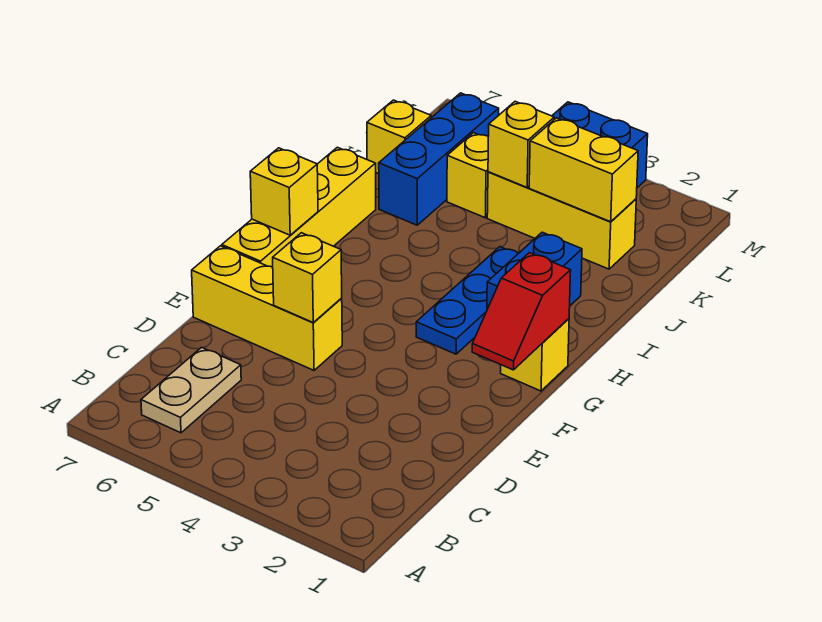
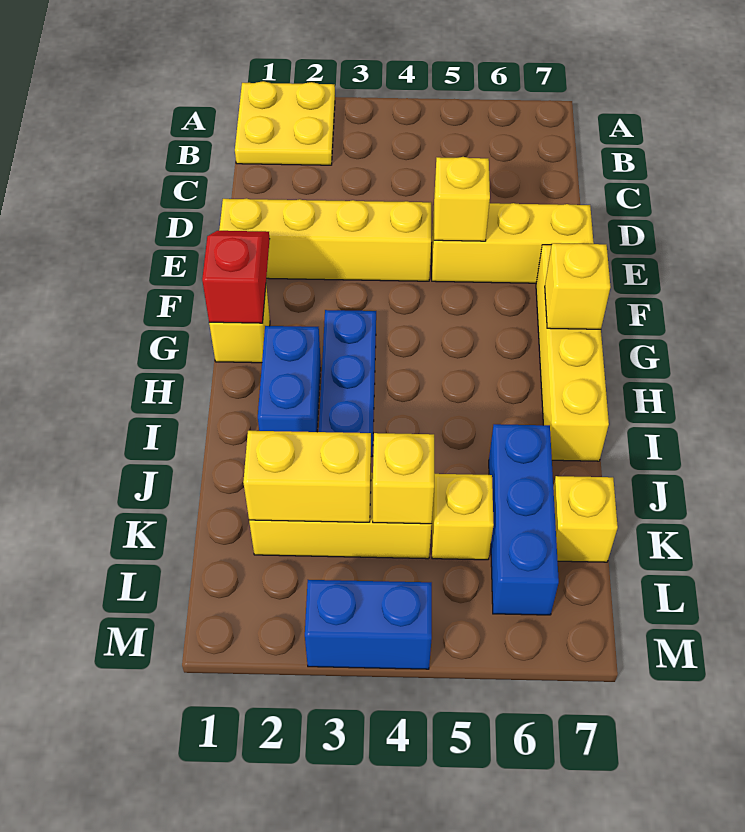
none -> yellow 2x2 plate [235,81,335,165]
tan 1x2 plate [141,347,241,433] -> none
none -> yellow 1x4 brick [219,198,431,281]

